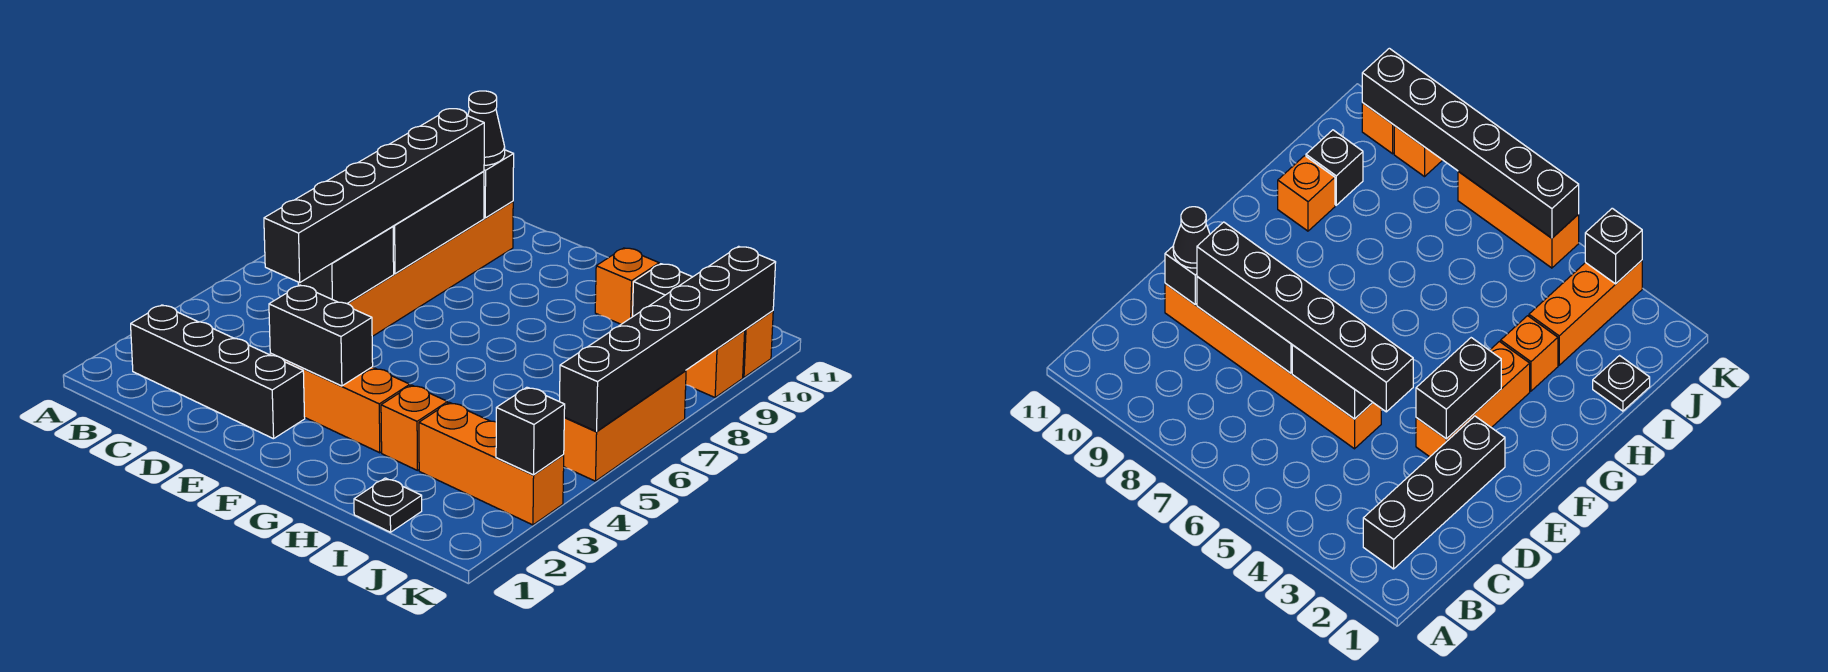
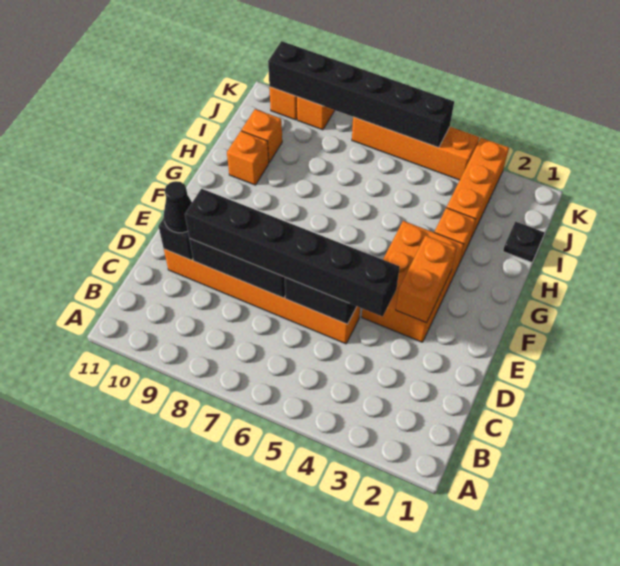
black 1x4 brick [131,305,305,439] -> none
orange 1x3 brick [270,354,410,453] -> orange 2x3 brick [362,221,464,342]
black 1x2 brick [269,285,373,386] -> orange 1x2 brick [396,235,457,323]
black 1x1 brick [633,264,692,316] -> orange 1x1 brick [241,109,282,162]
black 1x1 brick [496,387,565,475] -> none
orange 1x3 brick [563,371,686,481] -> orange 1x4 brick [352,117,479,180]

